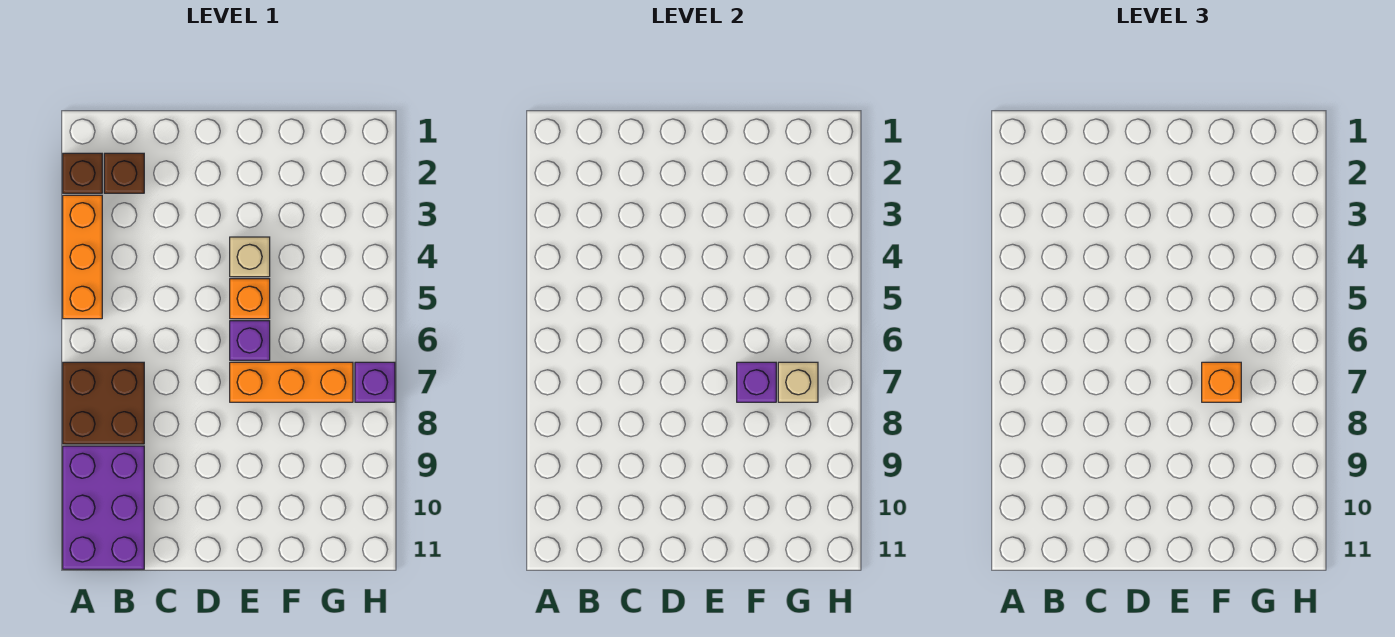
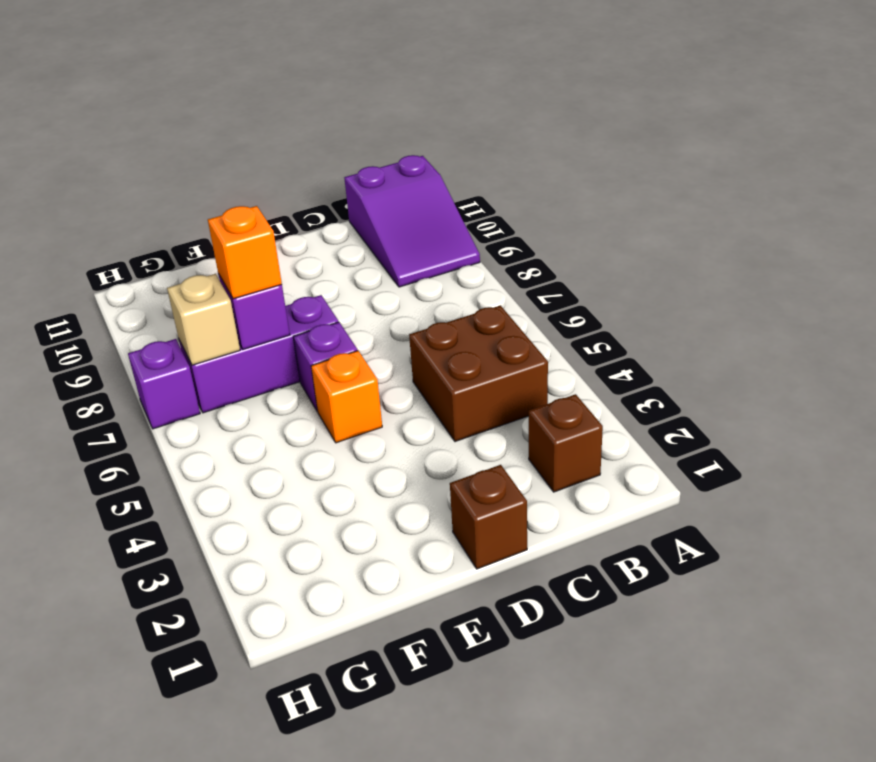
brown 1x1 brick [63,153,102,193] -> brown 1x1 brick moved to [450,465,527,569]
orange 1x3 brick [63,195,102,319] -> none
brown 2x2 brick [63,362,144,444] -> brown 2x2 brick moved to [409,305,548,442]
purple 2x3 brick [63,446,144,569] -> purple 2x3 slope [344,155,480,287]
tan 1x1 brick [230,237,270,277] -> none
orange 1x3 brick [230,362,353,402] -> purple 1x3 brick [179,295,339,413]

